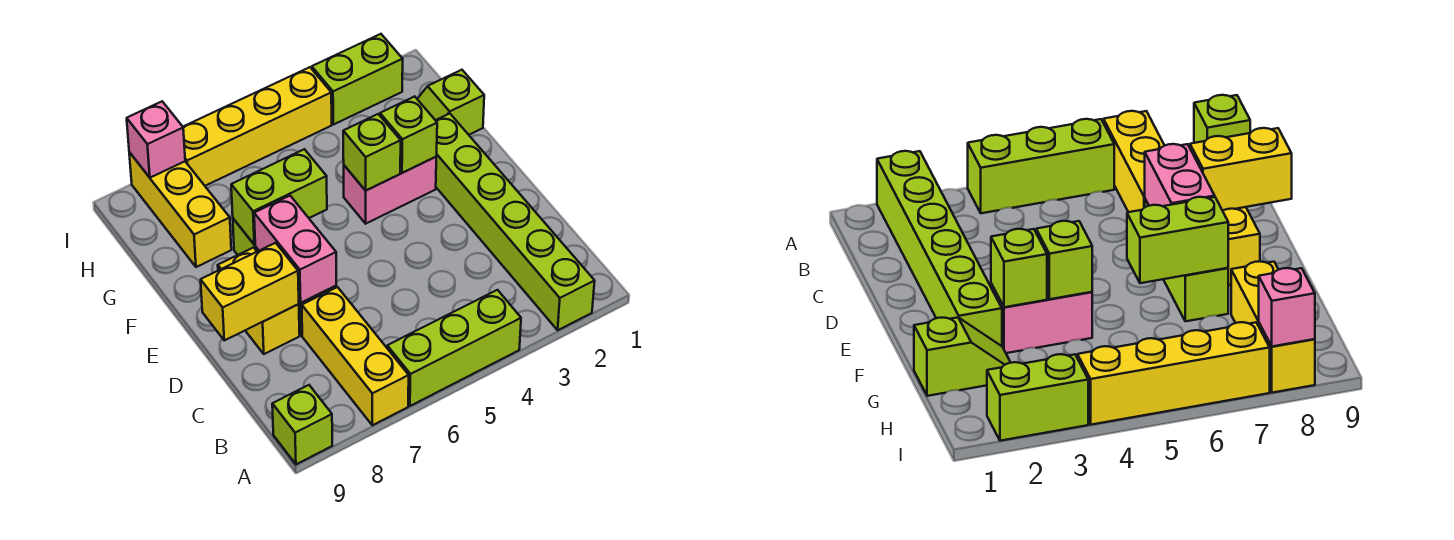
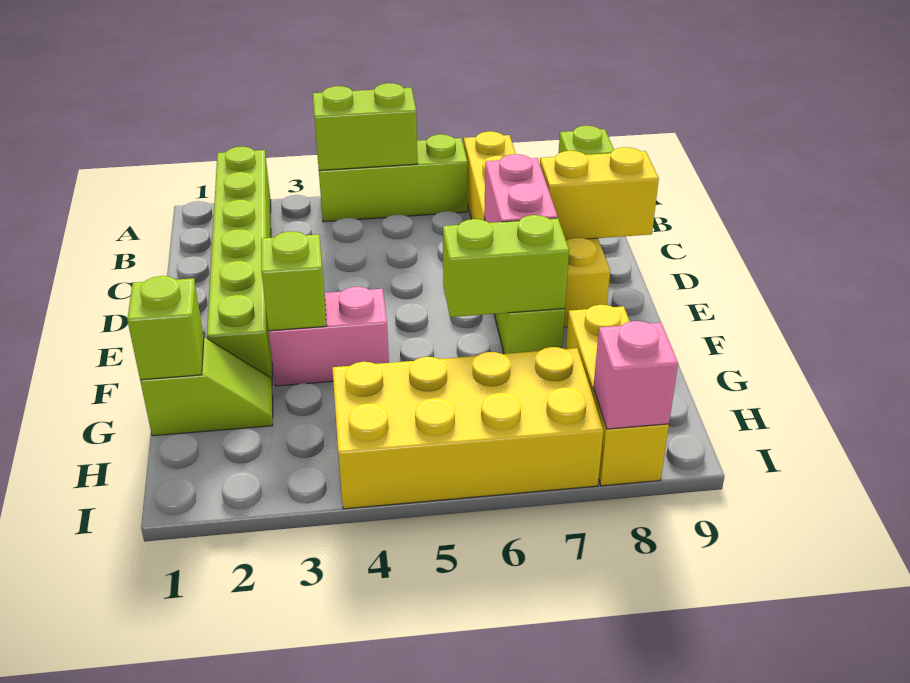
lime 1x1 brick [343,114,401,191] -> lime 1x1 brick moved to [127,276,204,380]
lime 1x2 brick [312,34,403,125] -> lime 1x2 brick moved to [313,83,417,170]
yellow 1x4 brick [183,67,332,186] -> yellow 2x4 brick [332,347,604,509]

